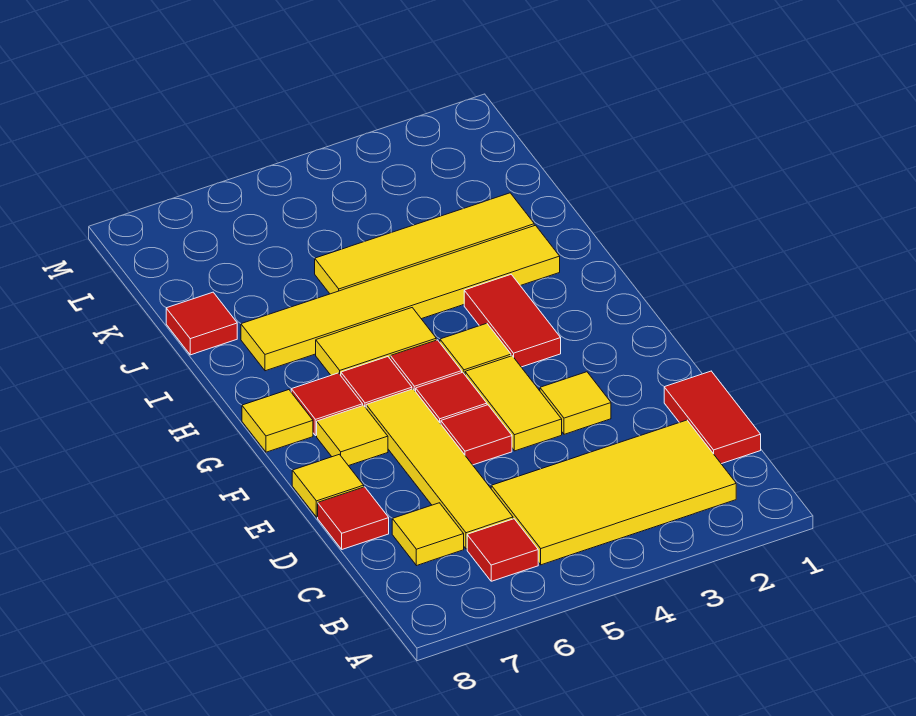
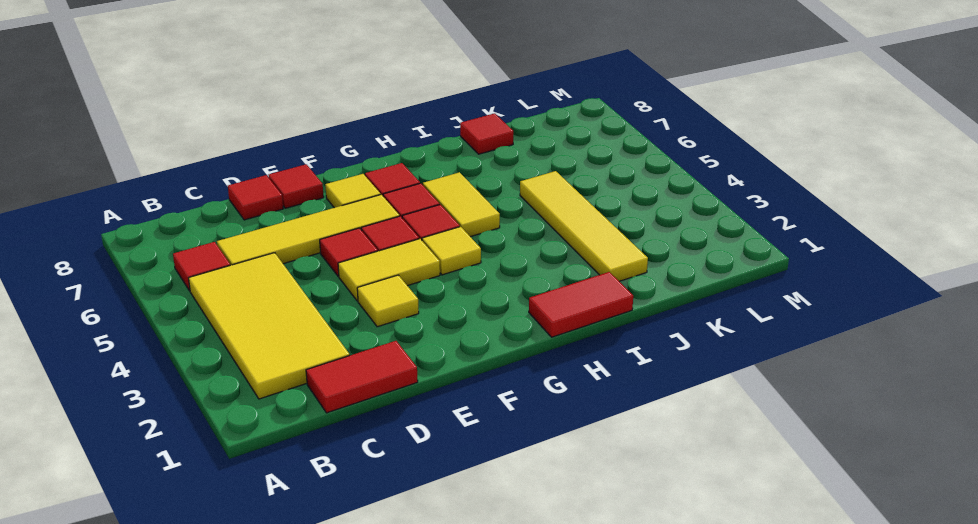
yellow 1x1 tile [392,503,464,566] -> none
yellow 1x1 tile [292,454,364,517] -> red 1x1 tile [269,164,324,208]
red 1x2 tile [464,275,561,367] -> red 1x2 tile moved to [529,272,633,337]
yellow 1x1 tile [242,390,313,452] -> none
yellow 1x6 tile [241,225,560,371] -> none

